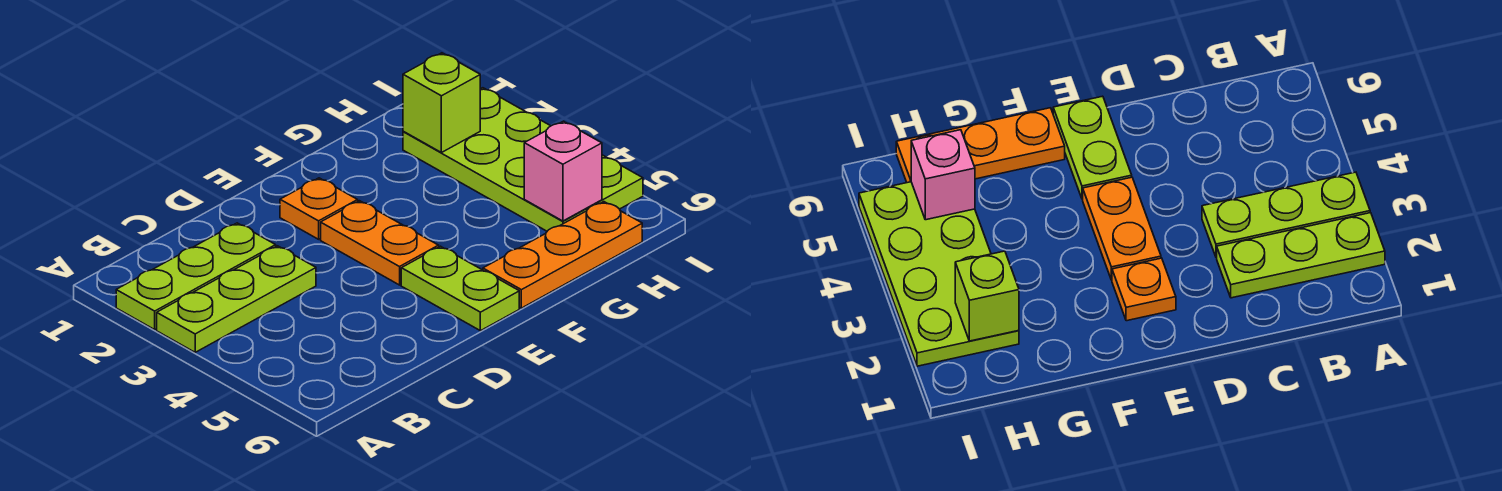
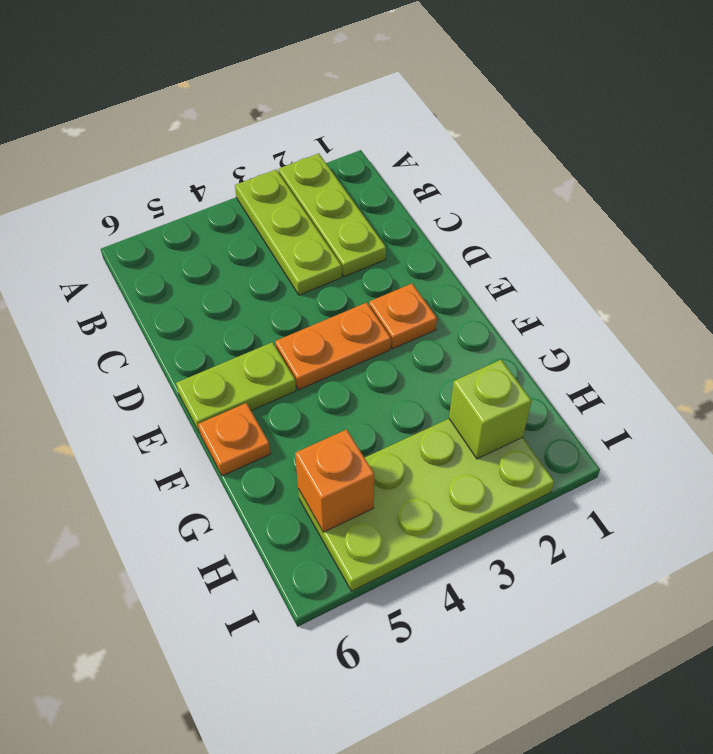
orange 1x3 plate [483,202,642,308] -> orange 1x1 plate [198,403,271,476]
pink 1x1 brick [524,121,602,221] -> orange 1x1 brick [295,429,374,532]

